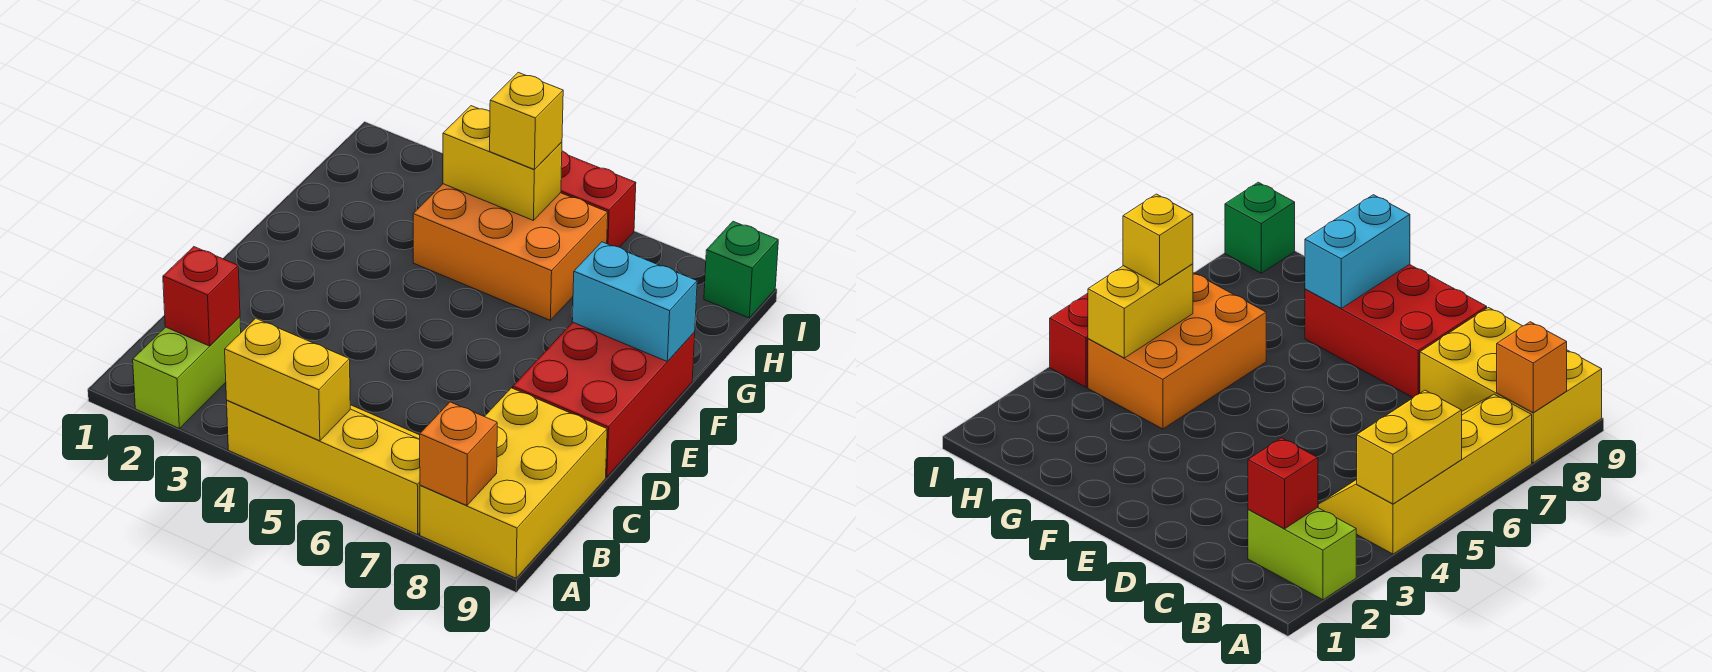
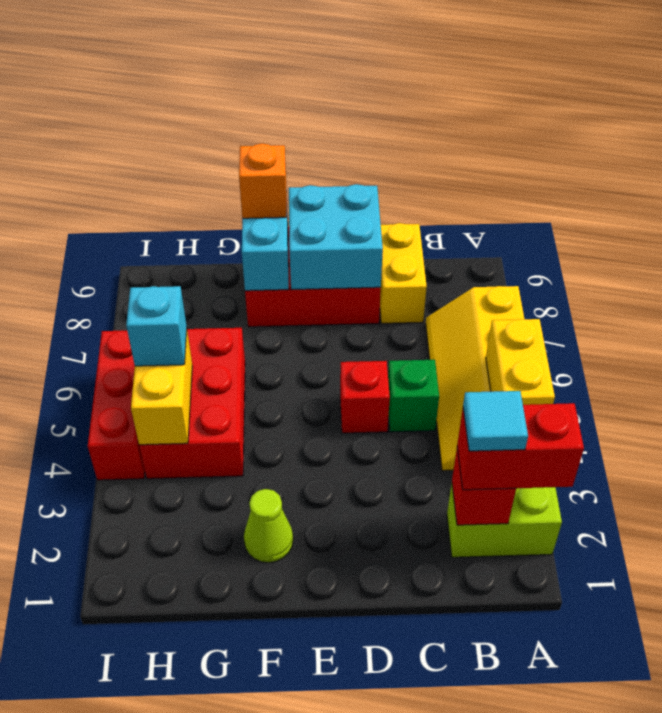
none -> red 1x2 brick [457,403,584,490]
yellow 2x3 brick [420,388,607,578] -> yellow 1x2 brick [380,223,427,323]
orange 1x1 brick [420,402,497,506] -> orange 1x1 brick moved to [239,143,287,218]
none -> cyan 1x1 tile [463,391,528,451]
none -> red 1x1 brick [340,361,390,433]
none -> cyan 2x2 brick [289,184,383,290]
none -> lime 1x1 cone [244,489,293,563]
orange 2x3 brick [413,184,608,320] -> red 2x3 brick [139,328,245,479]
yellow 1x1 brick [490,72,563,170] -> cyan 1x1 brick [126,286,187,366]
green 1x1 brick [704,222,778,318] -> green 1x1 brick moved to [388,360,439,432]

